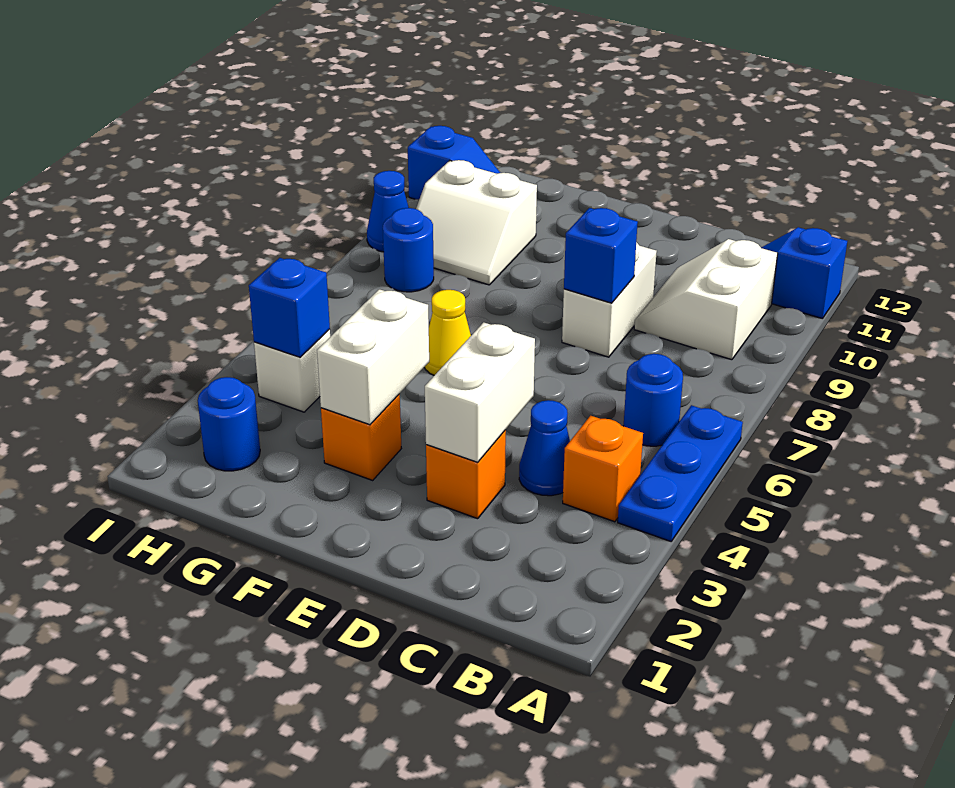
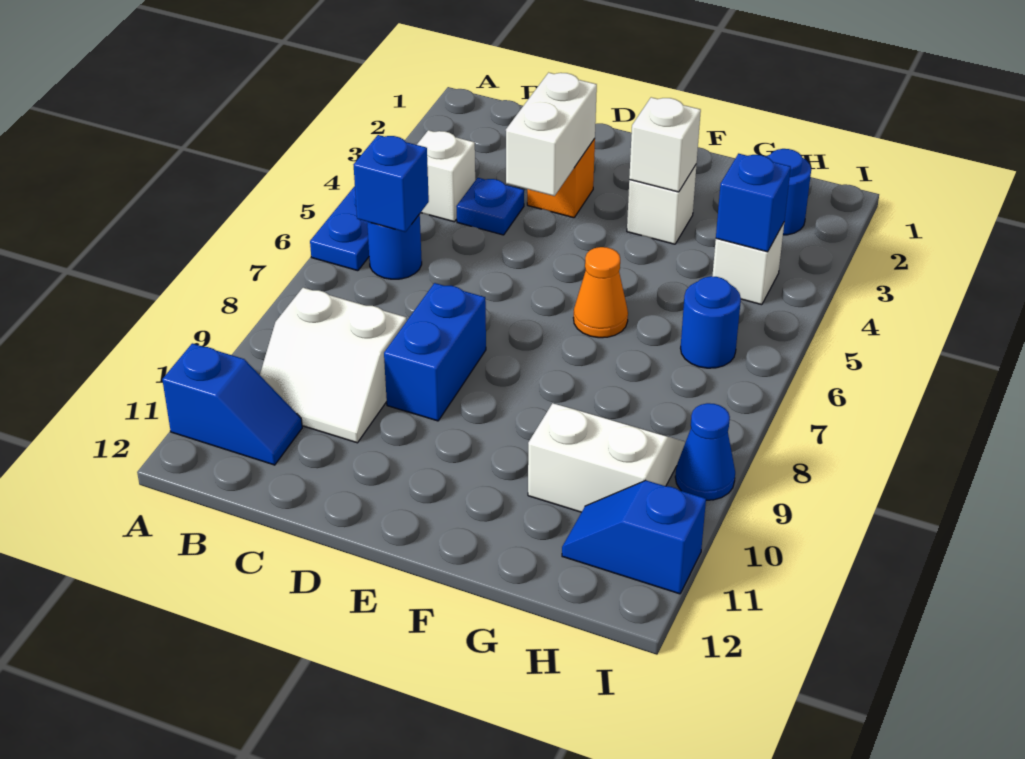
orange 1x1 brick [563,416,643,522] -> white 1x1 brick [417,130,475,222]
white 2x2 slope [634,239,778,360] -> white 2x2 slope turned to [260,288,407,443]
blue 1x1 cone [519,400,570,496] -> blue 1x1 plate [456,178,524,235]
white 1x2 brick [562,242,657,357] -> blue 1x2 brick [384,283,486,421]
blue 1x1 brick [564,208,638,303] -> blue 1x1 brick moved to [354,135,429,232]
orange 1x1 brick [321,394,401,480] -> white 1x1 brick [627,164,697,244]
white 1x2 brick [317,289,429,425] -> white 1x1 brick [629,97,701,192]
yellow 1x1 cone [424,290,471,375] -> orange 1x1 cone [573,247,628,338]
blue 1x1 round brick [383,208,434,292] -> blue 1x1 round brick moved to [681,276,741,368]

